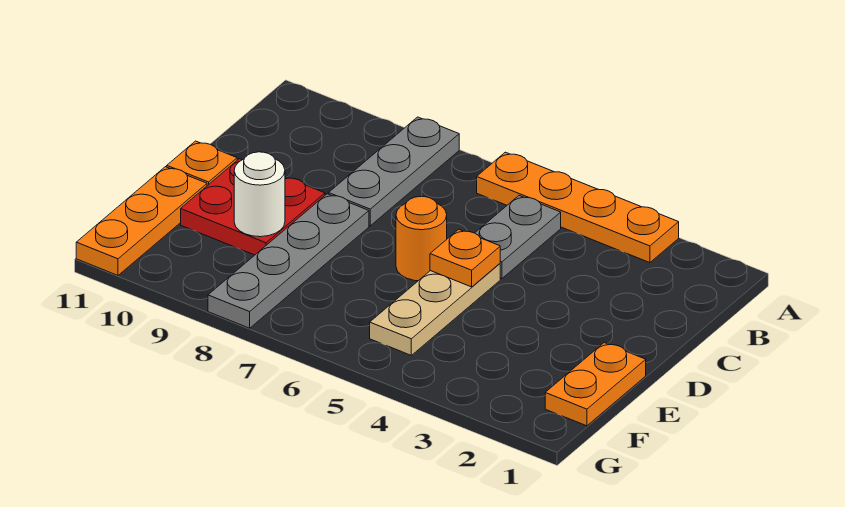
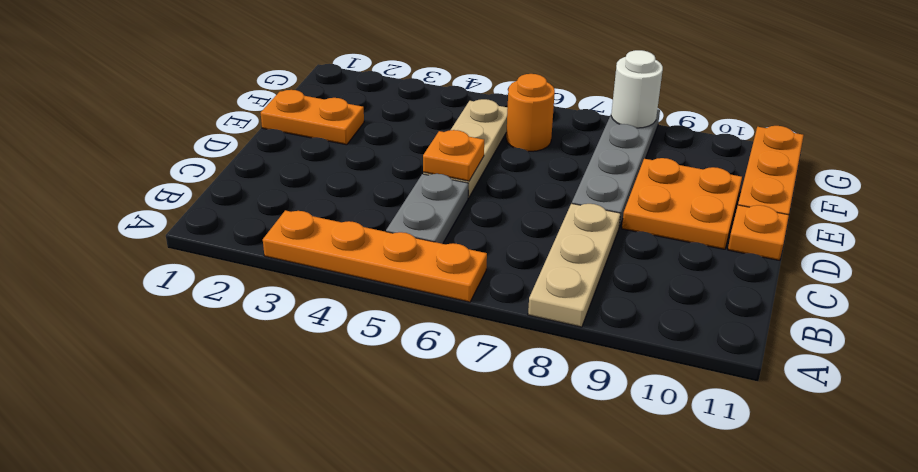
grey 1x3 plate [329,117,459,226] -> tan 1x3 plate [528,203,621,327]
orange 1x1 round brick [396,197,447,281] -> orange 1x1 round brick moved to [506,74,555,151]
red 2x2 plate [181,159,325,255] -> orange 2x2 plate [622,158,742,249]
orange 1x2 plate [545,343,646,426] -> orange 1x2 plate turned to [261,90,364,145]
white 1x1 round brick [234,152,285,237] -> white 1x1 round brick moved to [611,50,663,128]

